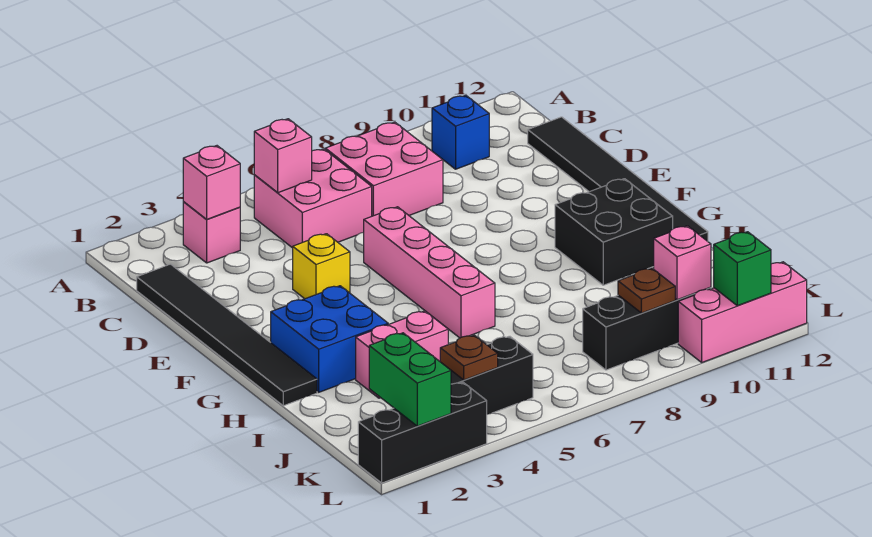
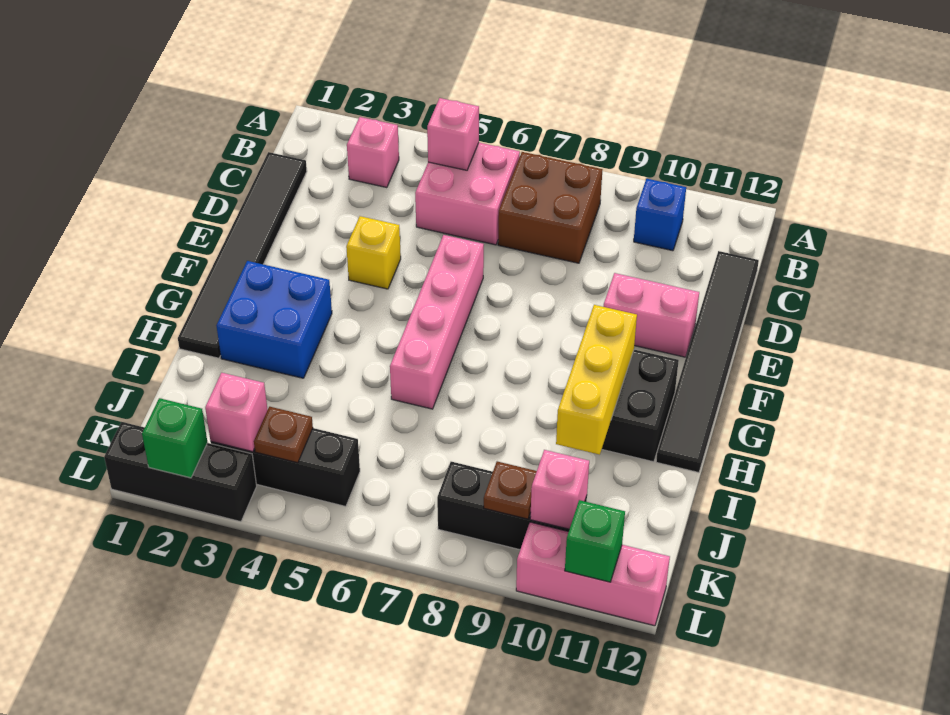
pink 1x1 brick [183,146,240,220] -> pink 1x1 brick moved to [205,373,268,452]
pink 2x2 brick [325,122,443,216] -> brown 2x2 brick [498,152,602,263]
none -> yellow 1x3 brick [556,305,637,455]
pink 1x2 brick [356,311,448,398] -> pink 1x2 brick moved to [603,273,699,357]
green 1x2 brick [369,333,451,426] -> green 1x1 brick [142,398,207,478]

